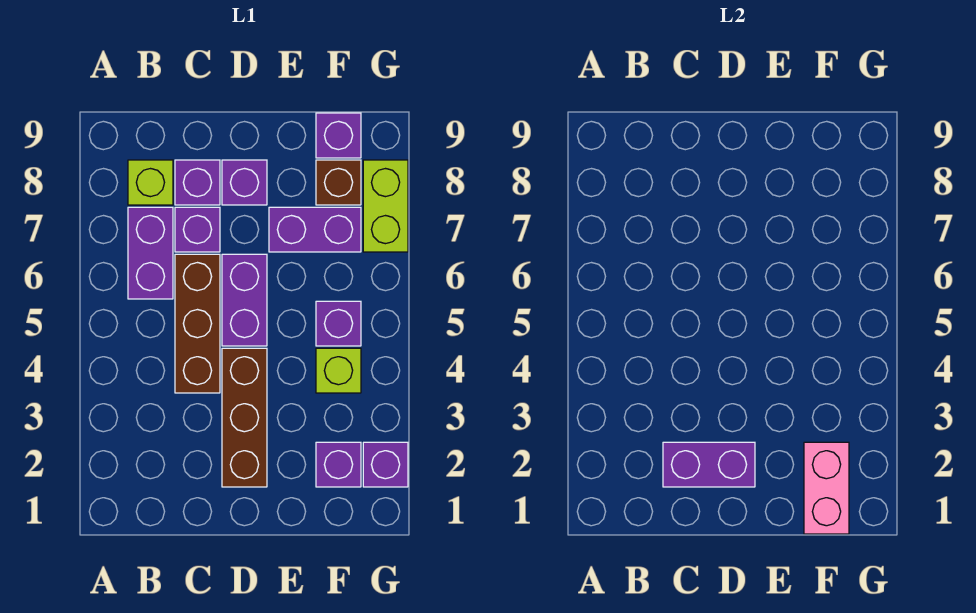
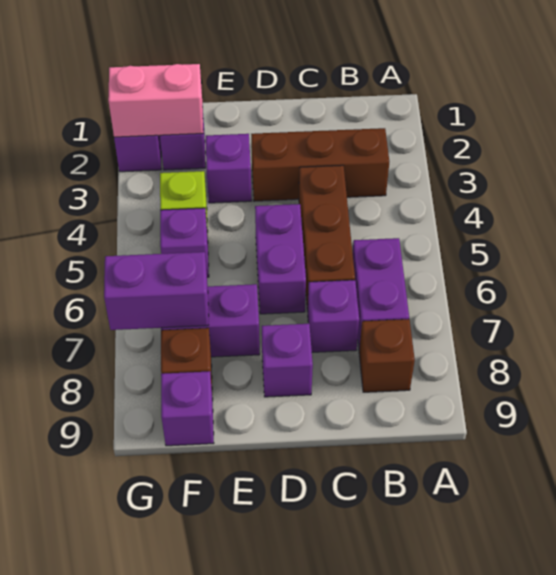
lime 1x1 brick [128,160,173,205] -> brown 1x1 brick [359,319,415,392]
purple 1x2 brick [663,442,755,487] -> purple 1x2 brick moved to [104,252,209,330]
purple 1x1 brick [175,160,220,205] -> purple 1x1 brick moved to [206,134,252,203]
brown 1x3 brick [222,348,267,487] -> brown 1x3 brick turned to [251,128,389,201]
pink 1x2 brick [804,442,849,534] -> pink 1x2 brick turned to [108,64,203,137]
lime 1x2 brick [363,160,408,252] -> none

